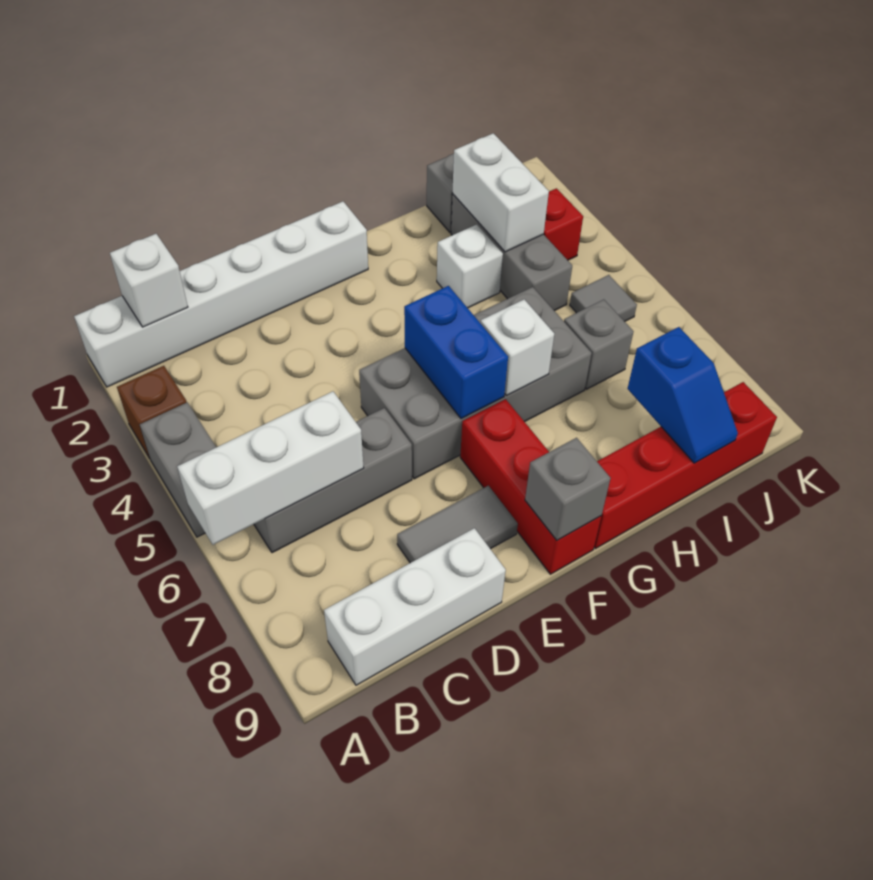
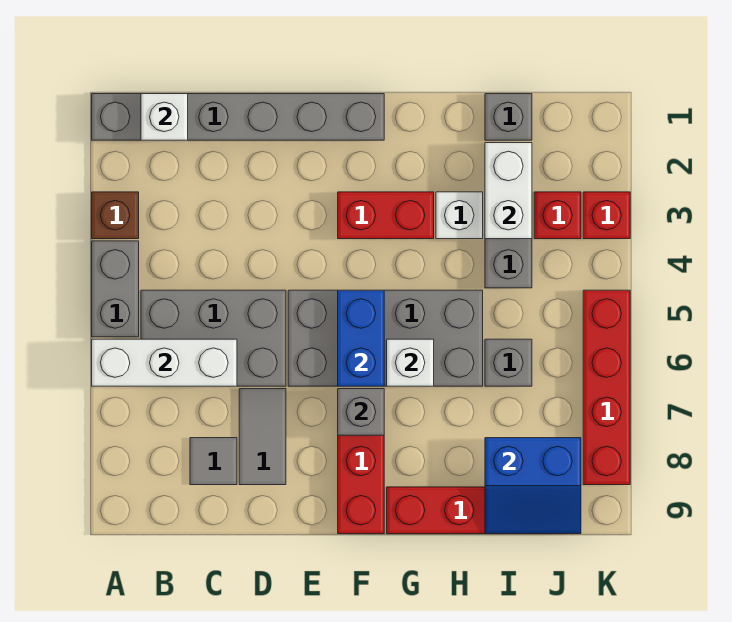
white 1x6 brick [74,201,368,387] -> grey 1x6 brick [92,94,384,140]
grey 1x3 brick [254,408,412,553] -> grey 2x3 brick [141,290,286,386]
white 1x3 brick [324,528,506,685] -> none
grey 1x2 tile [397,486,518,563] -> grey 1x2 tile turned to [239,389,286,485]
none -> red 1x2 brick [338,192,434,239]
grey 1x1 brick [525,438,611,540] -> grey 1x1 brick moved to [338,389,384,435]
blue 1x2 slope [627,327,738,463] -> blue 2x2 slope [485,438,581,534]
grey 1x1 tile [570,275,637,322] -> grey 1x1 tile moved to [190,438,237,485]
none -> red 1x1 brick [583,192,630,239]
none -> red 1x4 brick [583,290,630,485]

